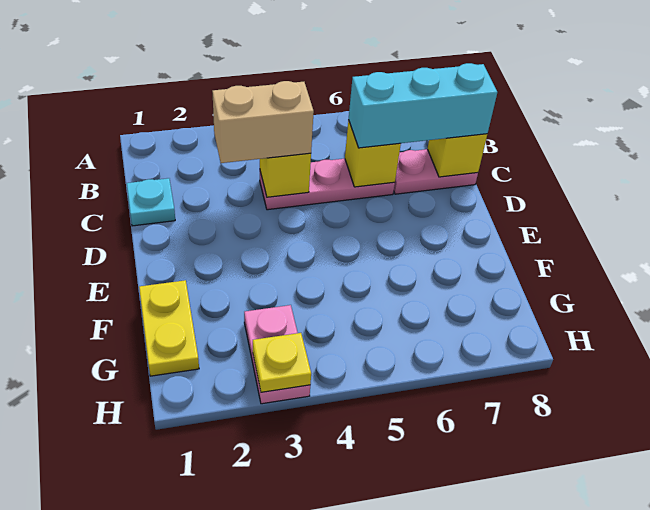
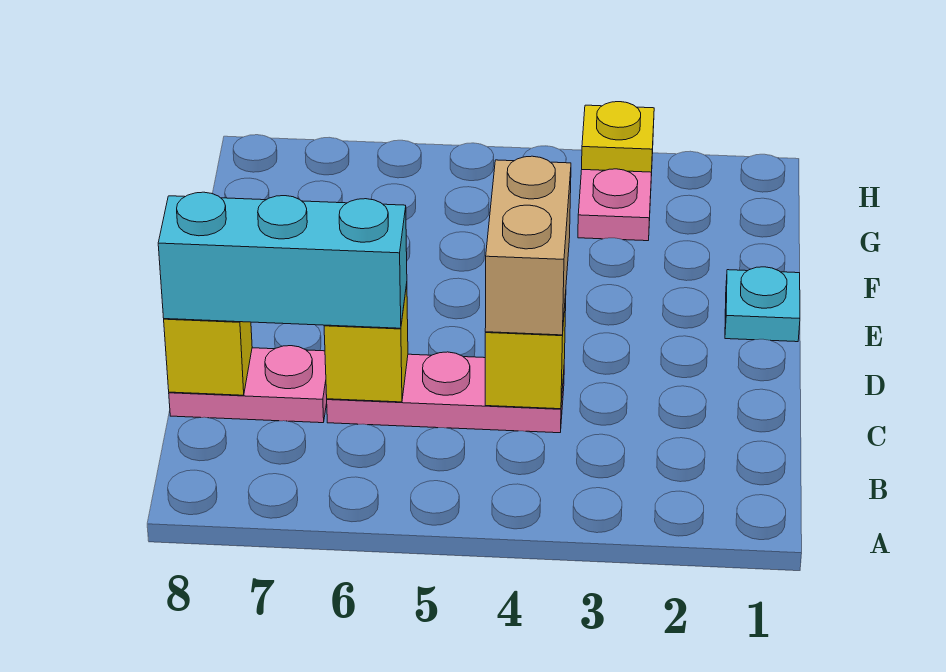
cyan 1x1 plate [127,178,175,226] -> cyan 1x1 plate moved to [725,267,800,342]
tan 1x2 brick [212,81,314,163] -> tan 1x2 brick turned to [485,156,571,335]
yellow 1x2 plate [139,280,199,376] -> none

